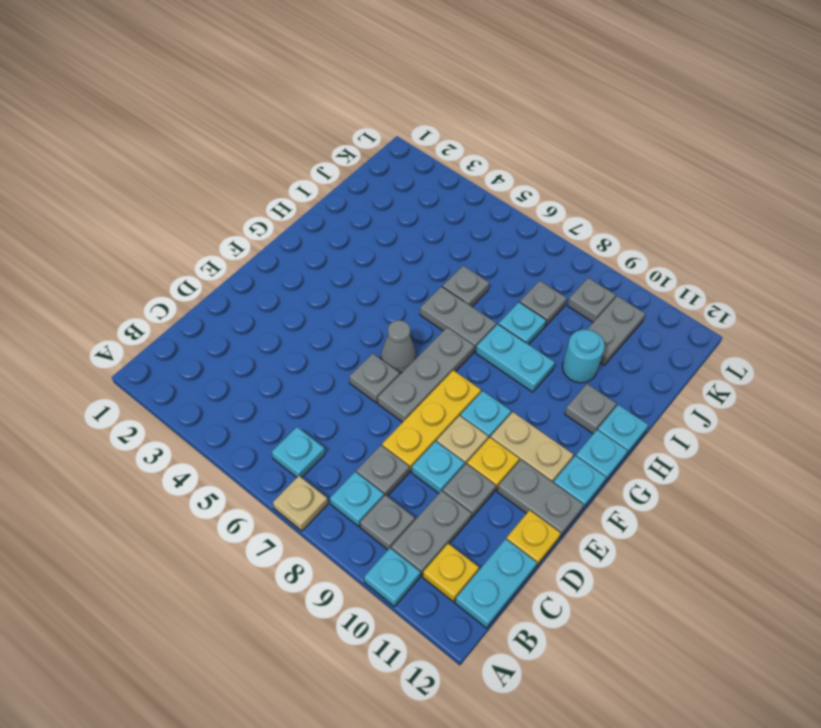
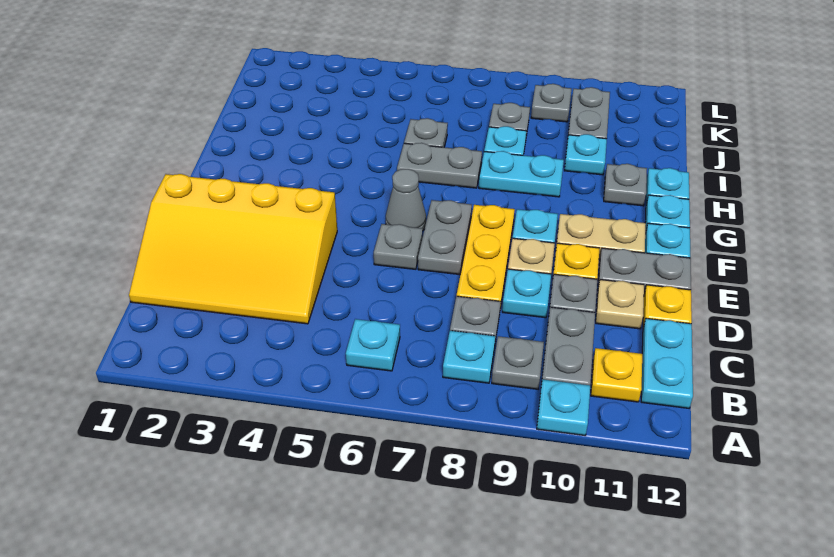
tan 1x1 plate [273,476,328,531] -> tan 1x1 plate moved to [596,280,644,329]
none -> yellow 3x4 slope [129,174,337,324]
grey 1x3 plate [378,327,474,422] -> grey 1x2 plate [418,200,472,275]
cyan 1x1 round brick [562,329,605,383] -> cyan 1x1 plate [564,134,607,175]

